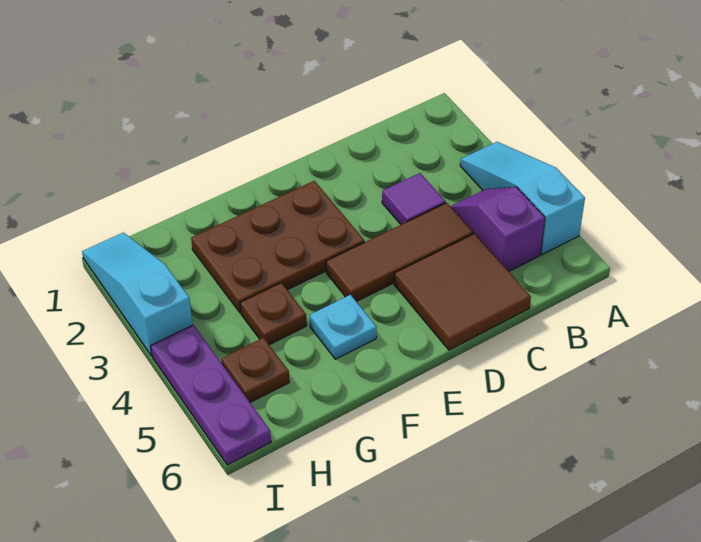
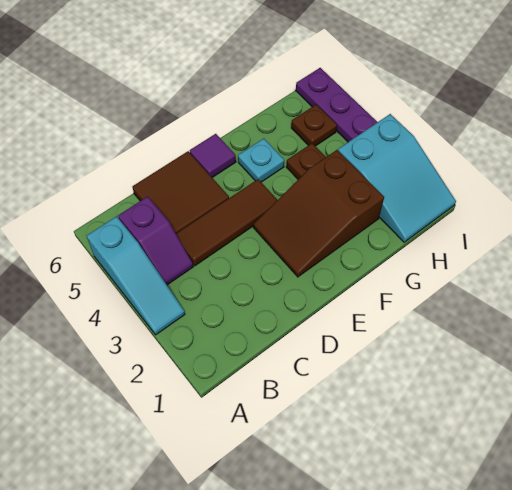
purple 1x1 tile [382,173,446,225] -> purple 1x1 tile moved to [190,134,236,178]
brown 2x3 plate [191,181,365,313] -> brown 2x3 slope [253,150,384,277]
cyan 1x3 slope [82,233,193,356] -> cyan 2x3 slope [338,114,456,242]

